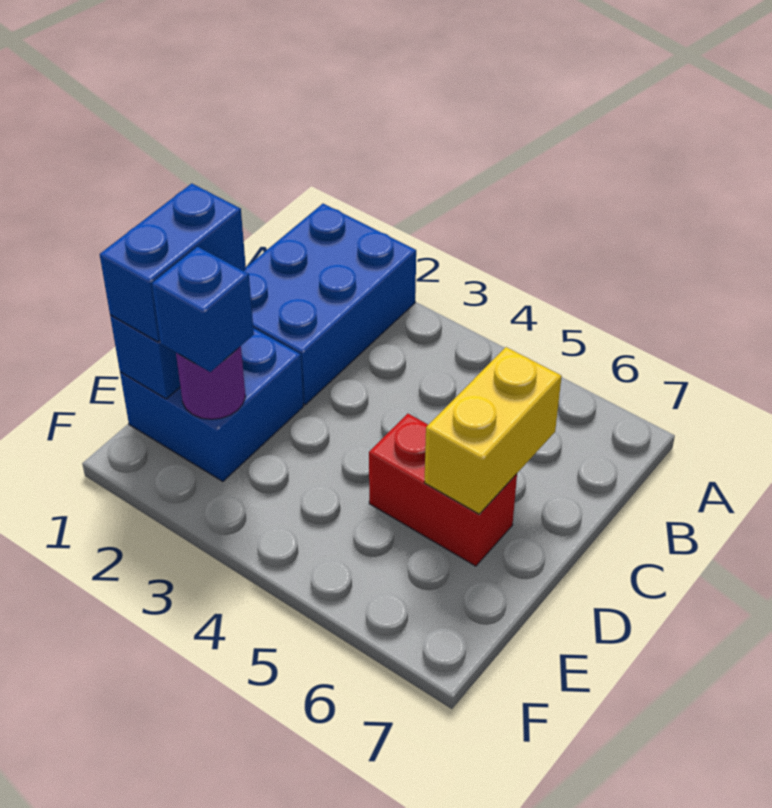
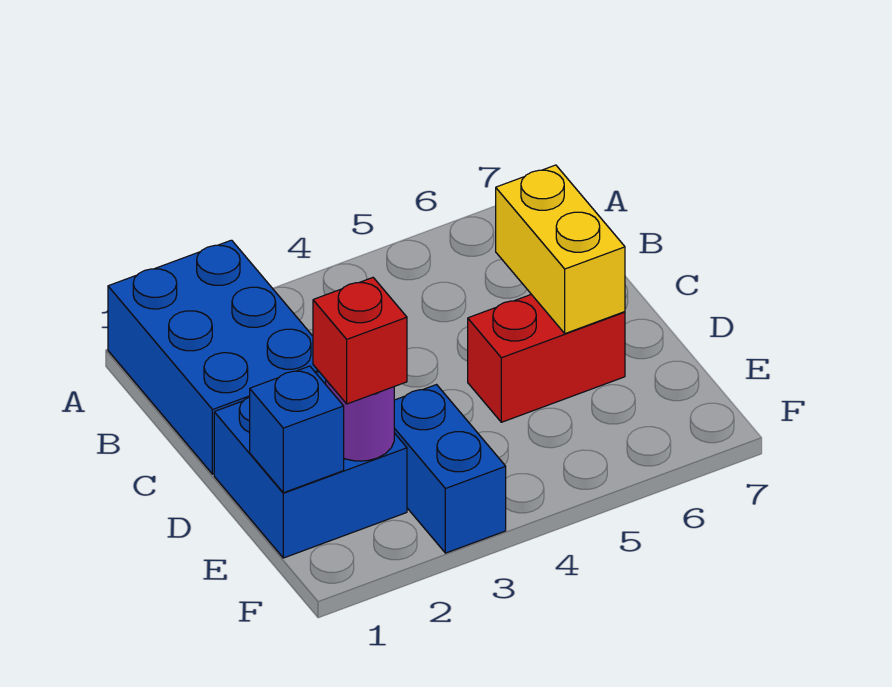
blue 1x2 brick [100,183,246,342] -> blue 1x2 brick moved to [394,385,506,553]
blue 1x1 brick [152,247,254,372] -> red 1x1 brick [313,278,407,404]

